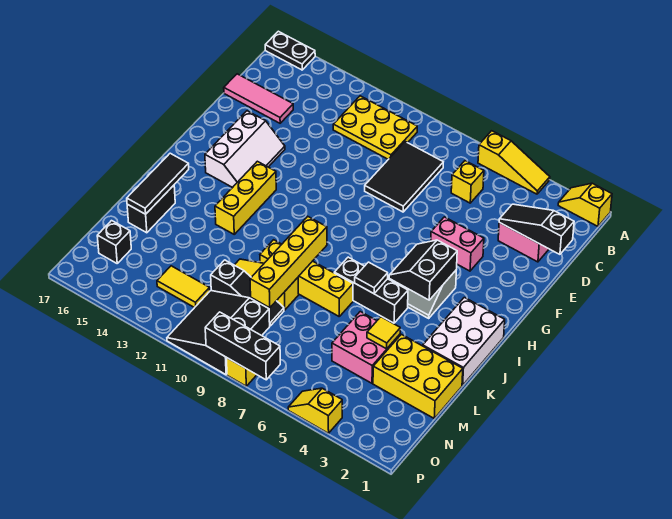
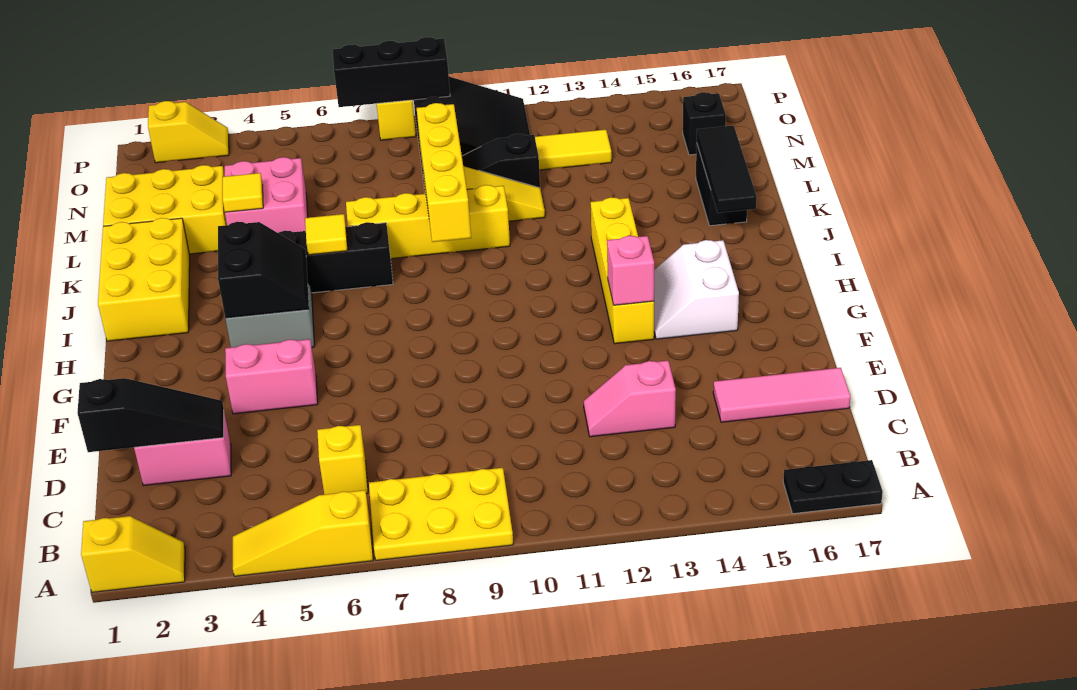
yellow 2x3 plate [333,96,417,159] -> yellow 2x3 plate moved to [369,468,513,560]
black 2x3 tile [365,142,443,212] -> none
none -> pink 1x2 slope [584,361,676,437]
white 2x3 slope [205,111,285,188] -> white 2x2 slope [654,240,739,339]
none -> pink 1x1 brick [607,236,654,305]
yellow 1x3 brick [215,161,276,234] -> yellow 1x4 brick [591,197,654,344]
white 2x3 brick [423,297,505,385] -> yellow 2x3 brick [98,218,190,341]
black 1x1 tile [355,262,388,294] -> yellow 1x1 tile [305,214,348,255]
yellow 1x2 slope [288,388,342,433] -> yellow 1x2 slope moved to [148,101,229,163]

